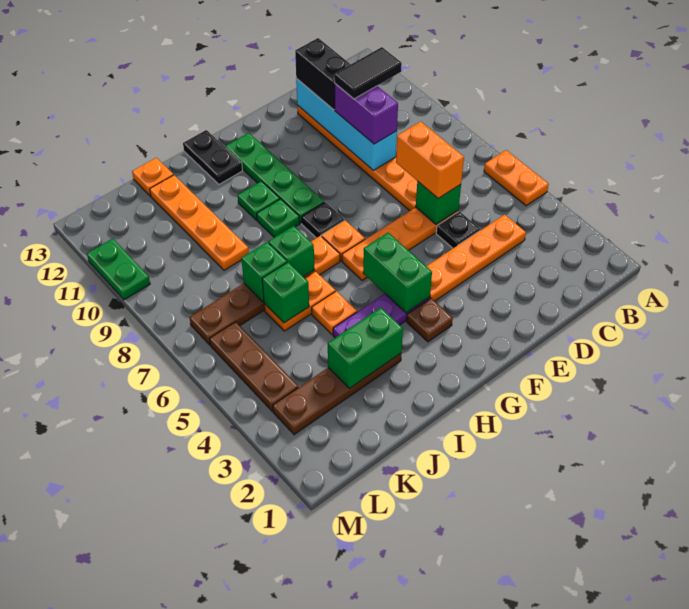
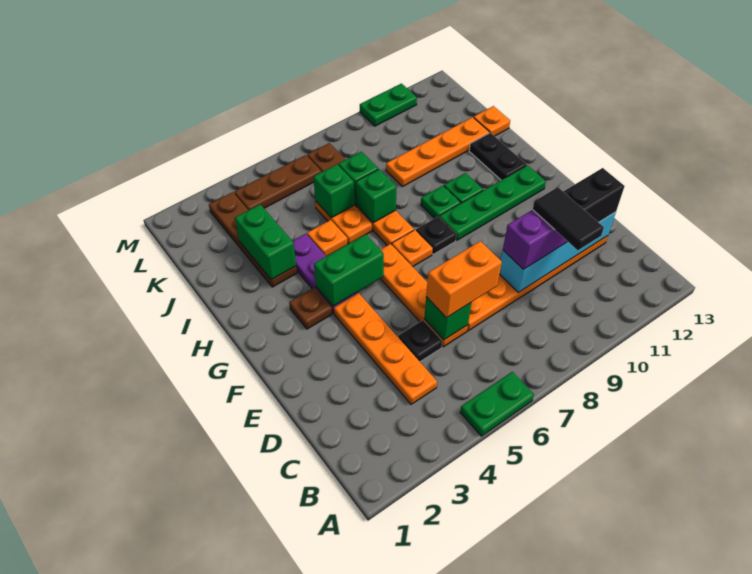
orange 1x2 plate [484,150,549,206] -> green 1x2 plate [460,372,534,436]
black 1x2 plate [183,130,242,184] -> black 1x2 plate turned to [469,133,527,180]

